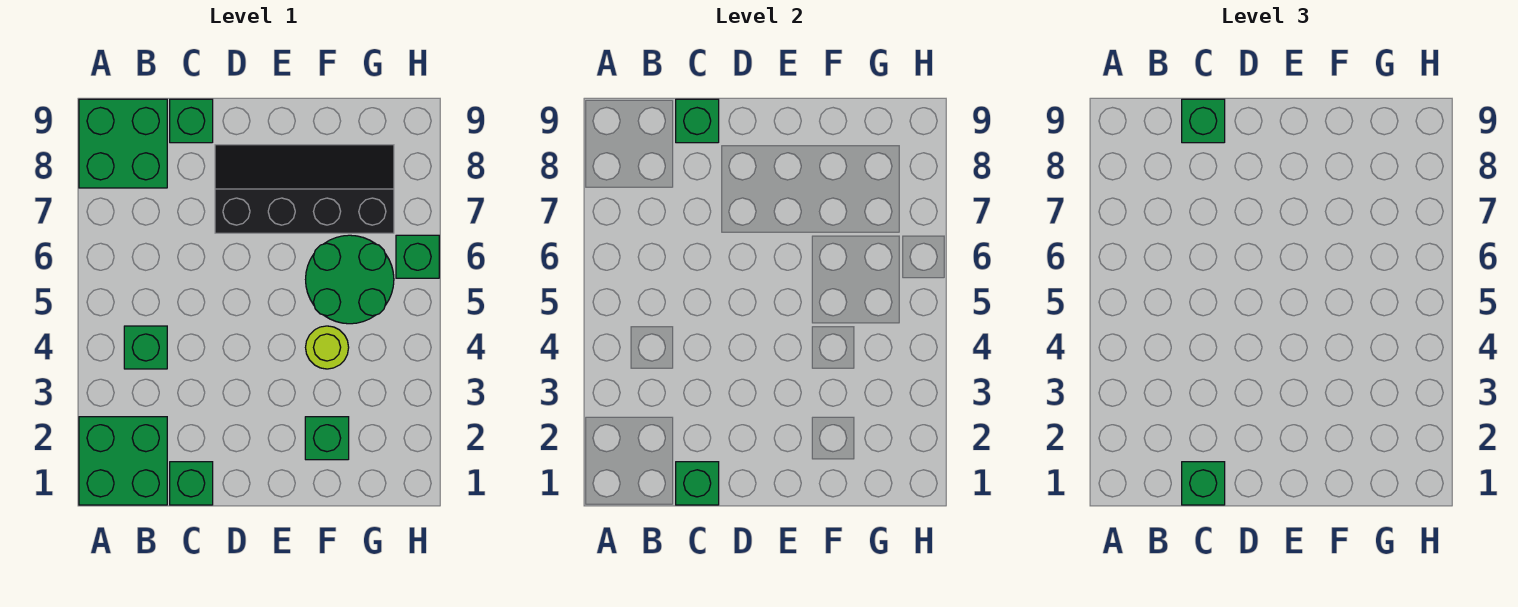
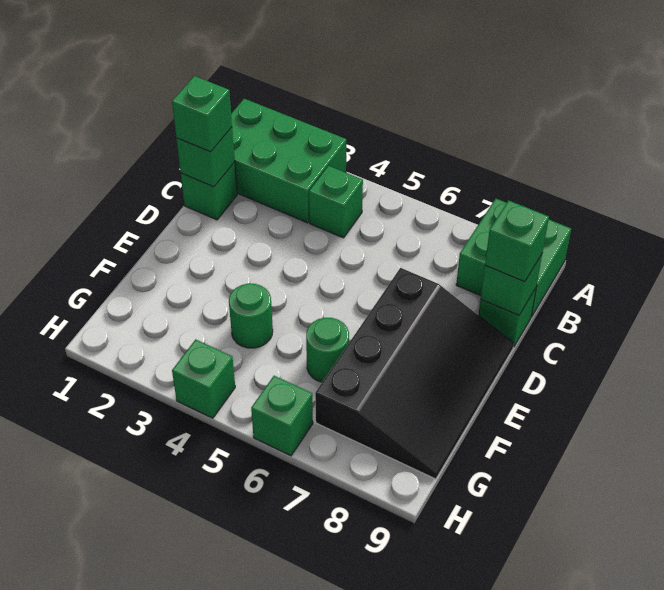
green 2x2 brick [79,417,167,505] -> green 2x3 brick [231,99,346,223]
black 2x4 slope [215,145,394,233] -> black 3x4 slope [315,268,514,479]
green 1x1 brick [305,417,349,460] -> green 1x1 brick moved to [172,339,235,418]
lime 1x1 round brick [306,326,349,369] -> green 1x1 round brick [229,284,273,348]
green 2x2 round brick [306,235,394,324] -> green 1x1 round brick [306,318,349,382]

